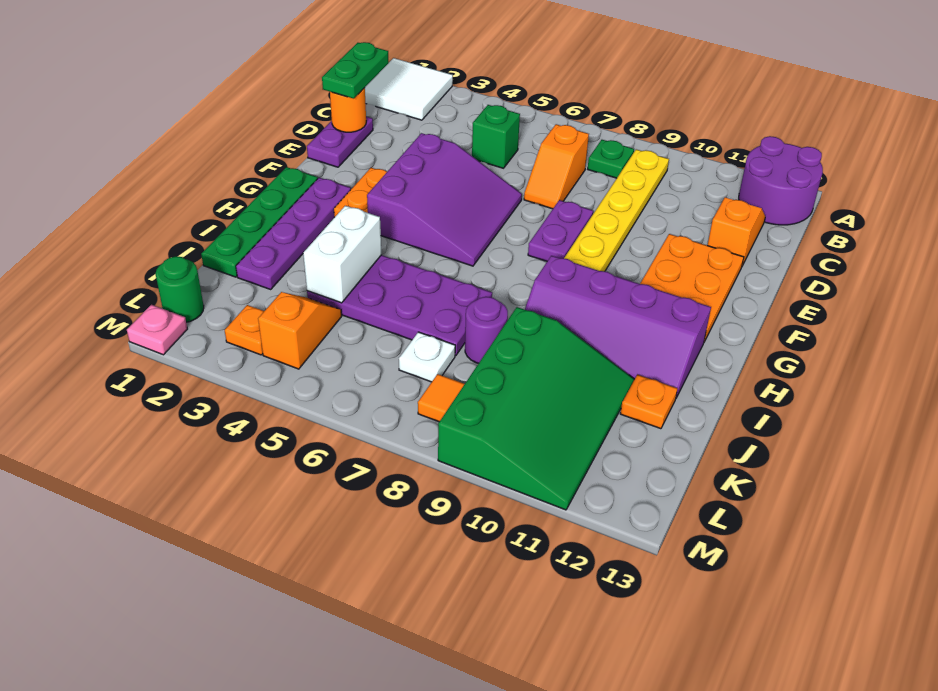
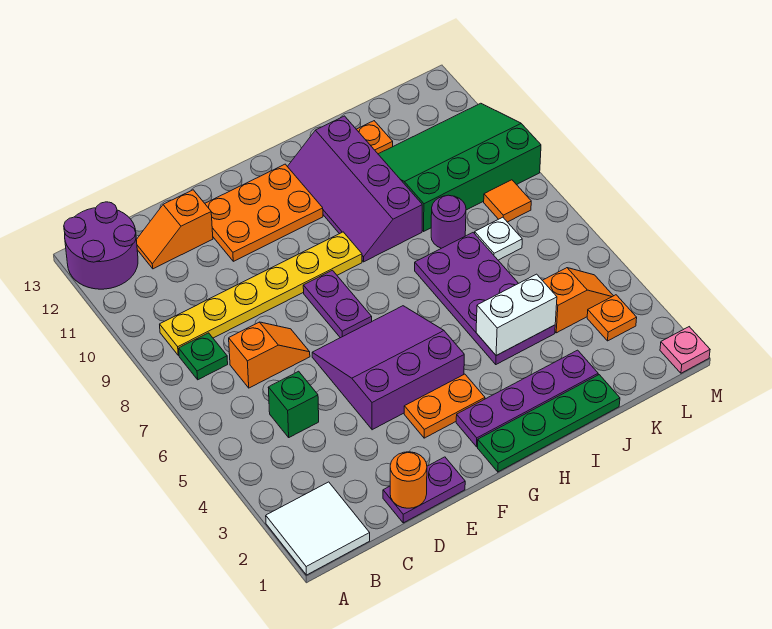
green 1x2 plate [322,42,389,99] -> none
purple 1x2 plate [528,200,593,261] -> purple 1x2 plate turned to [303,270,372,338]
purple 2x4 slope [525,256,711,398] -> purple 2x4 slope turned to [287,116,422,262]
orange 1x2 slope [258,292,342,369] -> orange 1x2 slope turned to [542,268,613,333]
green 1x1 round brick [156,256,204,322] -> none

